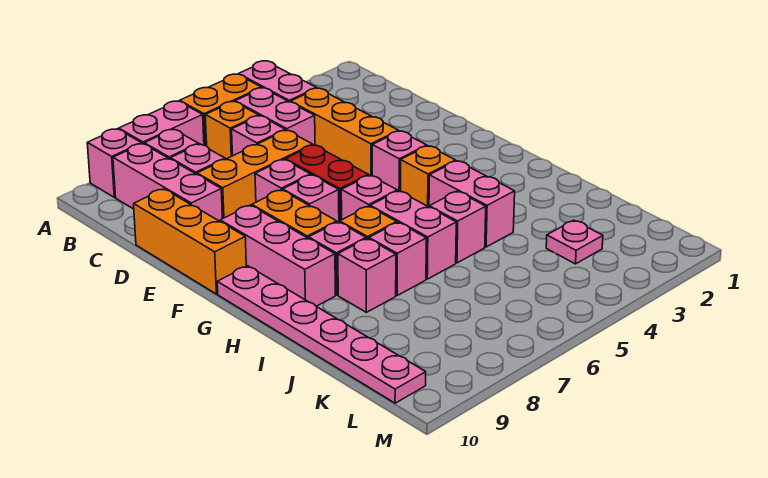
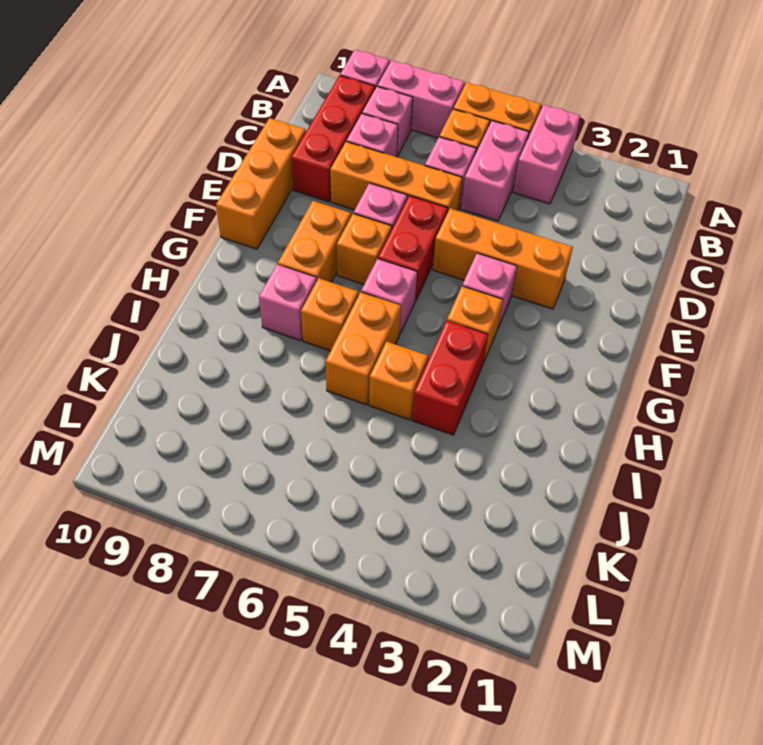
pink 1x3 brick [113,144,222,221] -> red 1x3 brick [291,75,375,202]
orange 1x3 brick [291,88,398,176] -> orange 1x3 brick turned to [433,208,573,309]
pink 1x1 brick [283,175,339,222] -> orange 1x1 brick [337,214,392,284]
pink 1x3 brick [220,205,335,306] -> none
pink 1x6 plate [217,266,426,403] -> none
pink 1x2 brick [429,161,515,247] -> red 1x2 brick [412,321,488,435]
pink 1x2 brick [370,191,456,279] -> orange 1x2 brick [326,292,401,405]
pink 1x1 brick [429,191,486,263] -> orange 1x1 brick [369,342,428,420]
pink 1x1 brick [369,223,426,295] -> none
pink 1x1 brick [338,238,396,312] -> none
pink 1x1 plate [546,220,603,264] -> none

